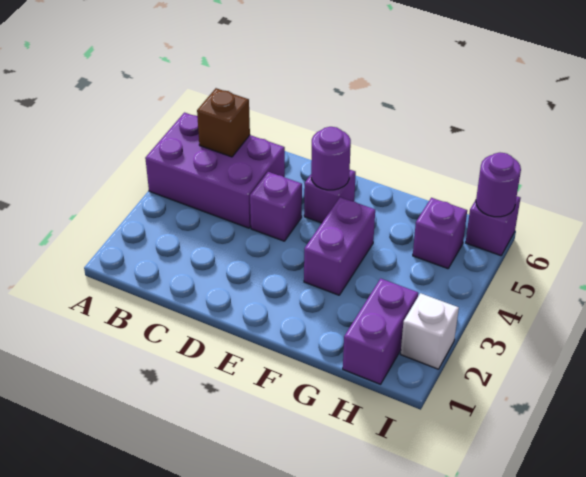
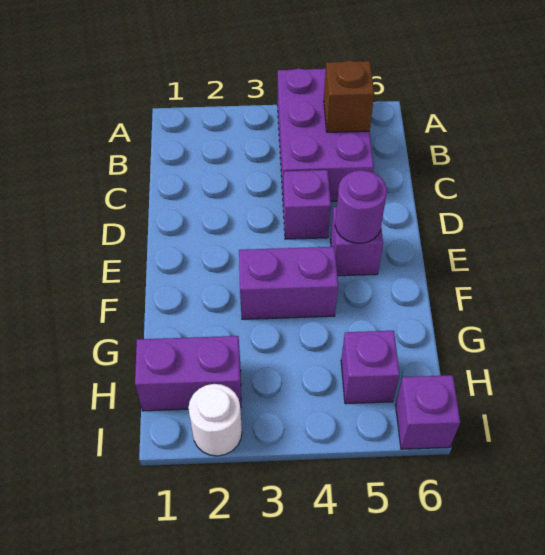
white 1x1 brick [401,293,459,369] -> white 1x1 round brick [188,384,242,456]
purple 1x1 round brick [476,153,521,217] -> none

